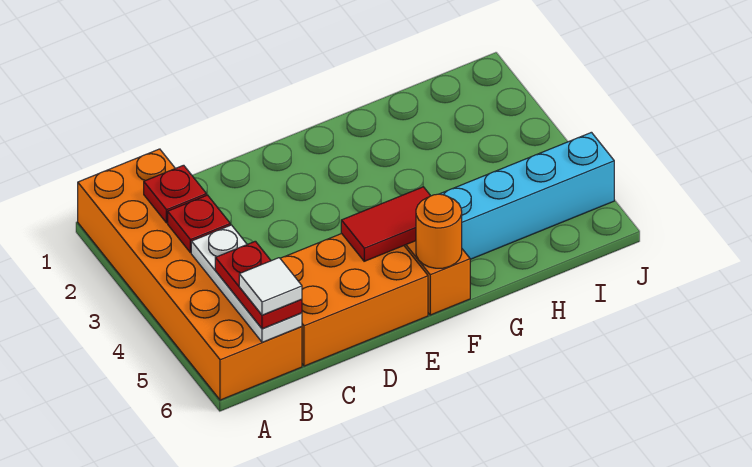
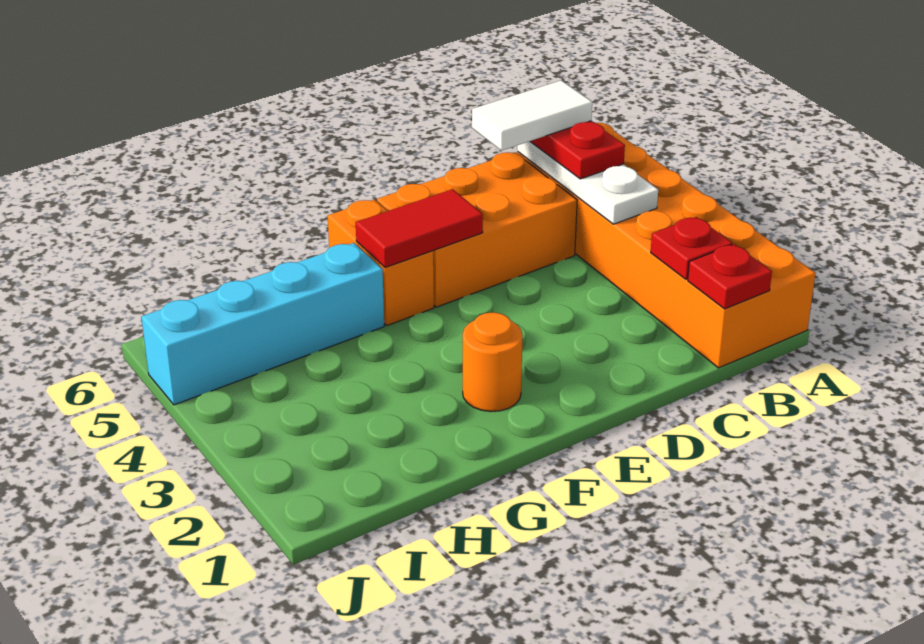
red 1x1 plate [168,195,230,253] -> red 1x1 plate moved to [688,244,772,309]
white 1x1 tile [239,258,302,315] -> white 1x2 tile [472,80,592,151]
orange 1x1 round brick [416,194,462,268] -> orange 1x1 round brick moved to [463,313,522,412]

